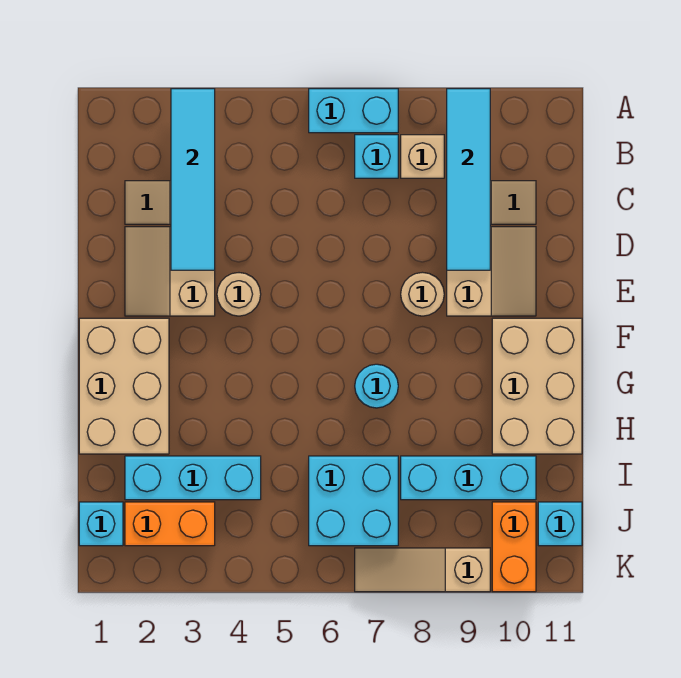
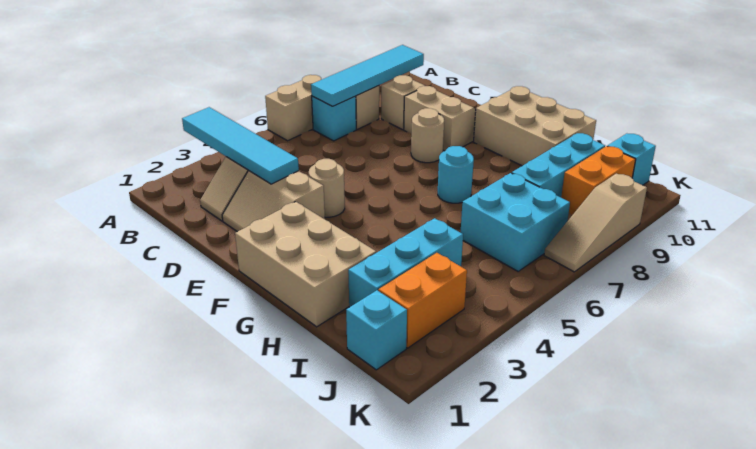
cyan 1x2 brick [309,89,398,133] -> tan 1x2 brick [265,75,321,141]
cyan 1x4 tile [447,89,490,270] -> cyan 1x4 tile turned to [311,45,424,106]
orange 1x2 brick [492,502,536,592] -> orange 1x2 brick turned to [561,146,636,215]

